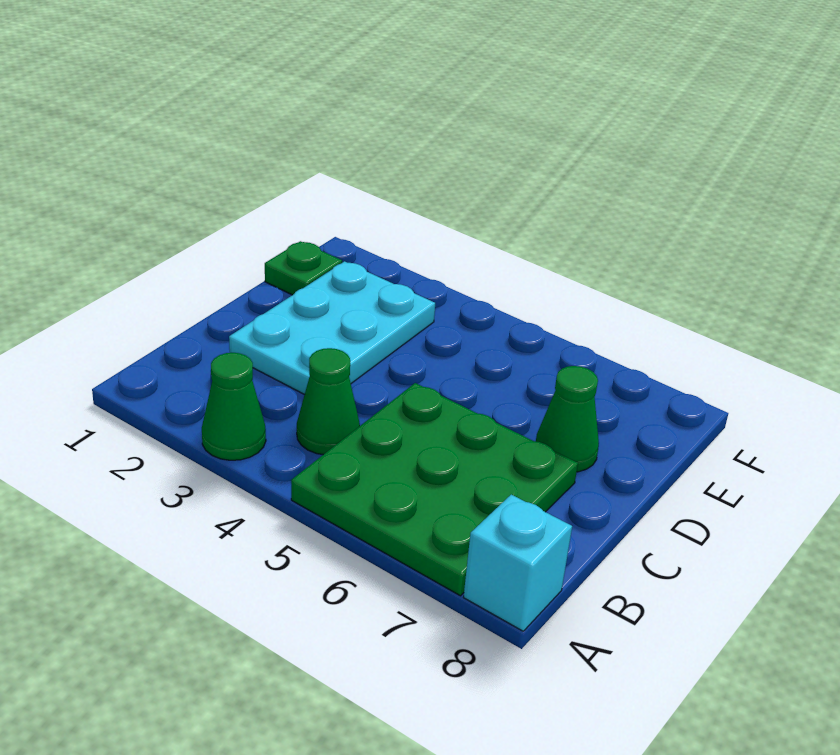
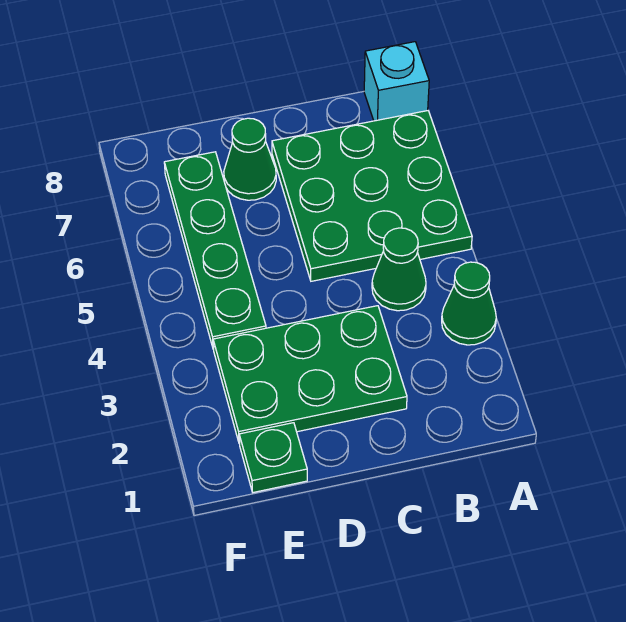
cyan 2x3 plate [229,261,435,395] -> green 2x3 plate [213,306,407,444]
none -> green 1x4 plate [164,152,266,349]

